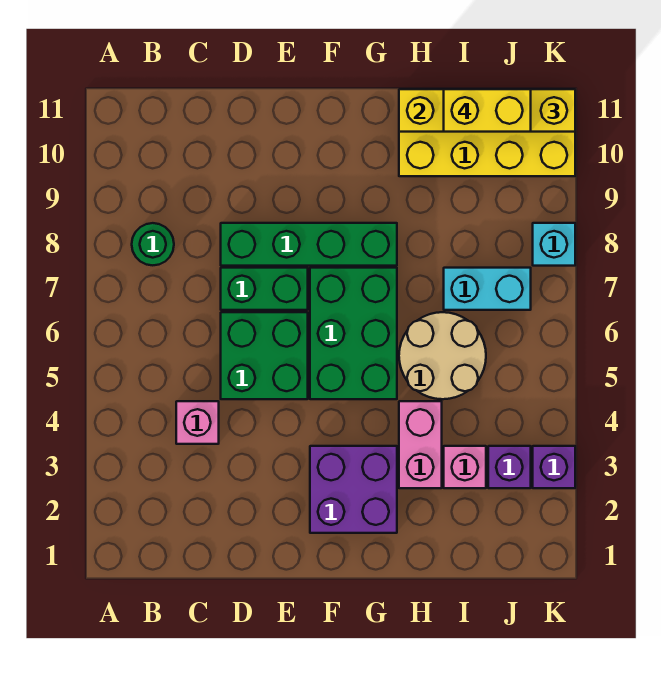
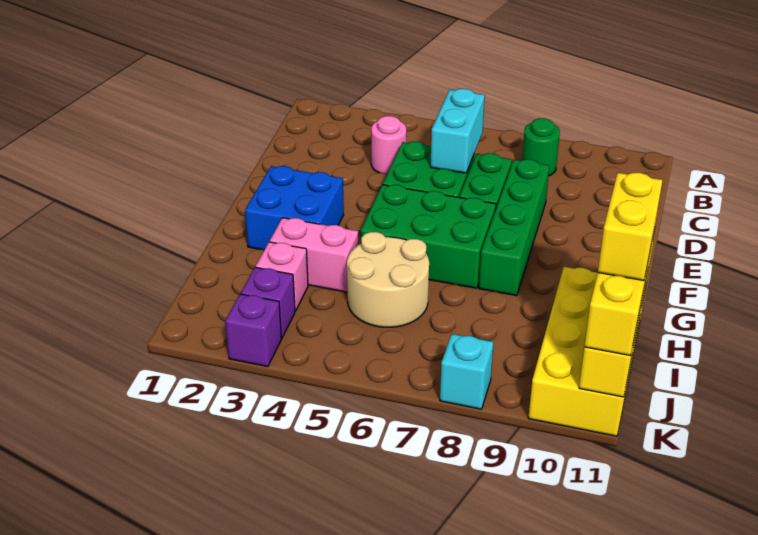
pink 1x1 brick [176,401,219,444] -> pink 1x1 round brick [371,116,406,174]
purple 2x2 brick [310,446,397,533] -> blue 2x2 brick [245,166,344,250]
cyan 1x2 brick [444,268,531,310] -> cyan 1x2 brick moved to [430,89,485,173]

